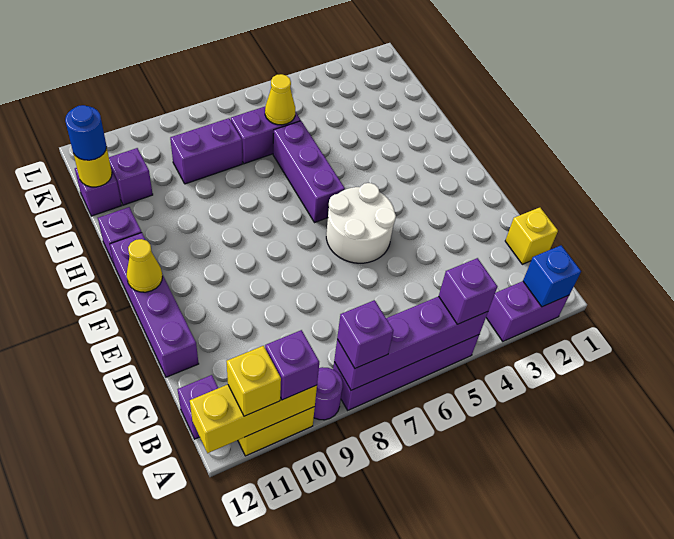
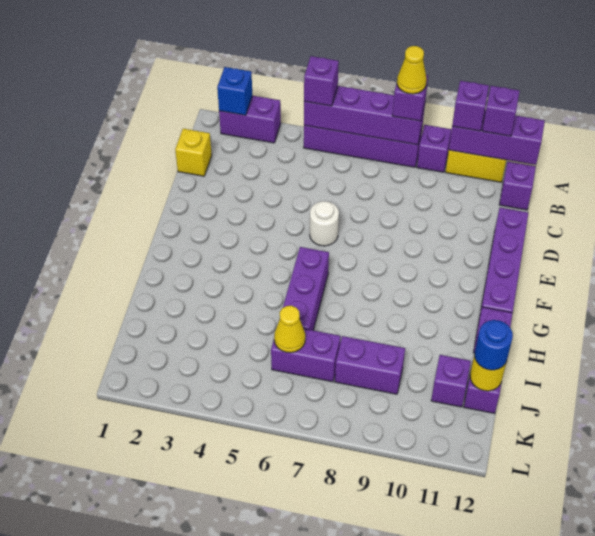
purple 1x1 round brick [314,367,343,420] -> purple 1x1 brick [417,125,452,172]
yellow 1x3 brick [190,384,317,453] -> purple 1x3 brick [449,110,545,165]
yellow 1x1 brick [227,346,281,416] -> purple 1x1 brick [482,86,520,136]
white 2x2 round brick [326,183,396,263] -> white 1x1 round brick [310,201,339,246]
yellow 1x1 cone [126,239,162,292] -> yellow 1x1 cone moved to [397,46,427,94]

